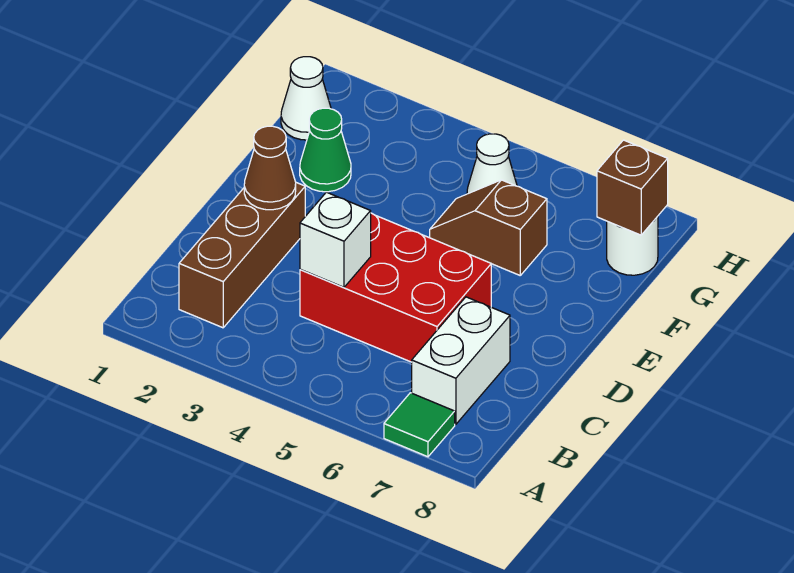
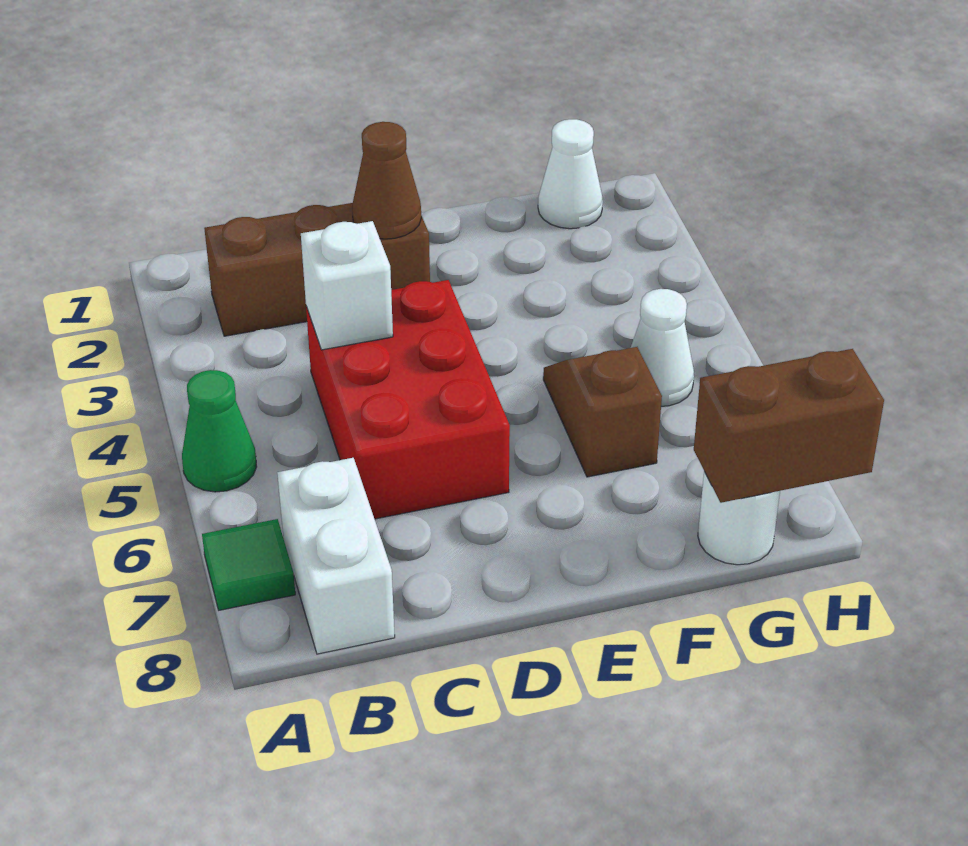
white 1x2 brick [412,297,510,424] -> white 1x2 brick turned to [277,458,395,654]
green 1x1 cone [300,108,351,192] -> green 1x1 cone moved to [182,370,257,492]
brown 1x1 brick [597,140,668,235] -> brown 1x2 brick [694,349,884,503]

